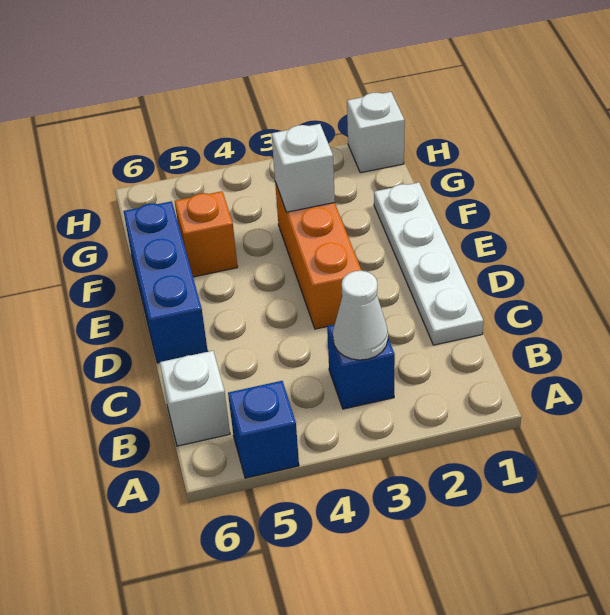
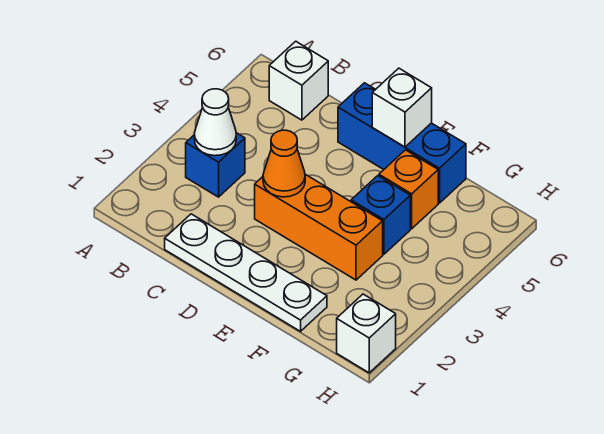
blue 1x1 brick [228,381,299,478] -> blue 1x1 brick moved to [351,176,410,254]
none -> orange 1x1 cone [263,130,305,197]
white 1x1 brick [272,124,335,212] -> white 1x1 brick moved to [372,68,432,147]

